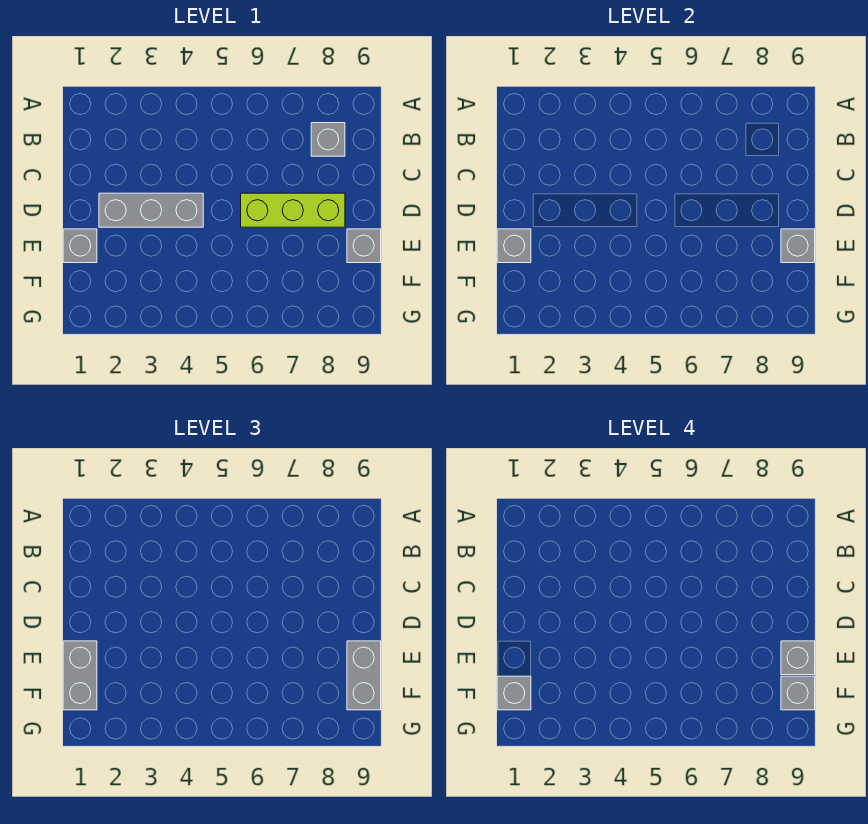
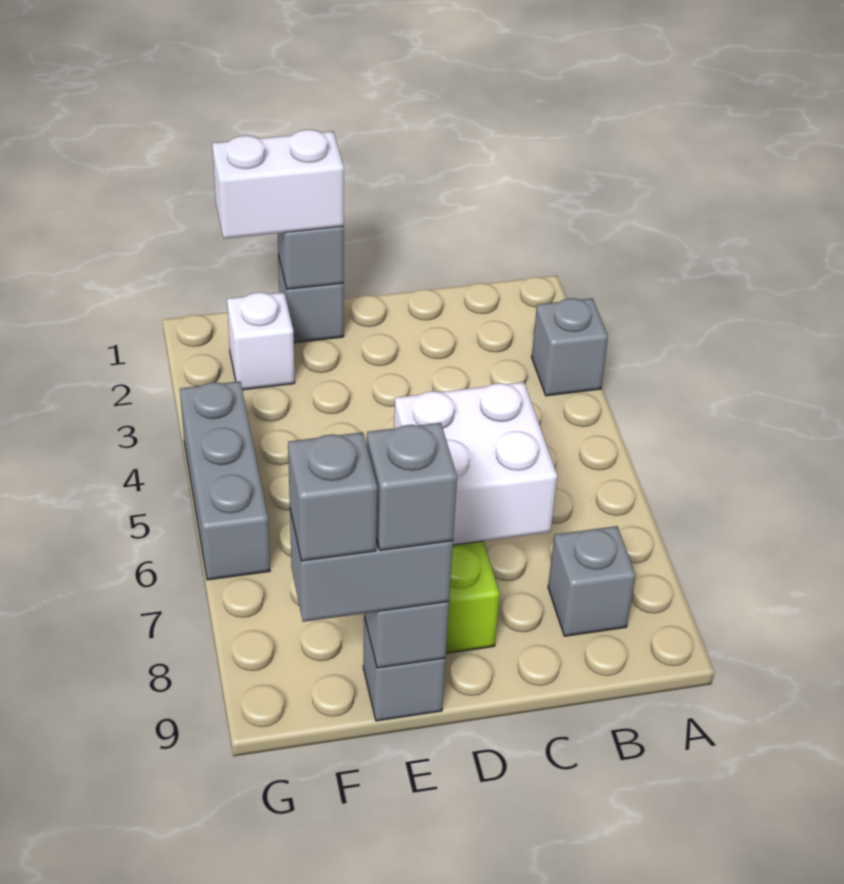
none -> white 2x2 brick [394,382,557,545]
grey 1x3 brick [99,193,203,227] -> grey 1x3 brick moved to [180,381,270,580]
grey 1x2 brick [63,641,97,710] -> white 1x2 brick [212,129,344,239]
grey 1x1 brick [497,676,531,710] -> grey 1x1 brick moved to [532,298,608,396]
none -> white 1x1 brick [227,292,295,390]

